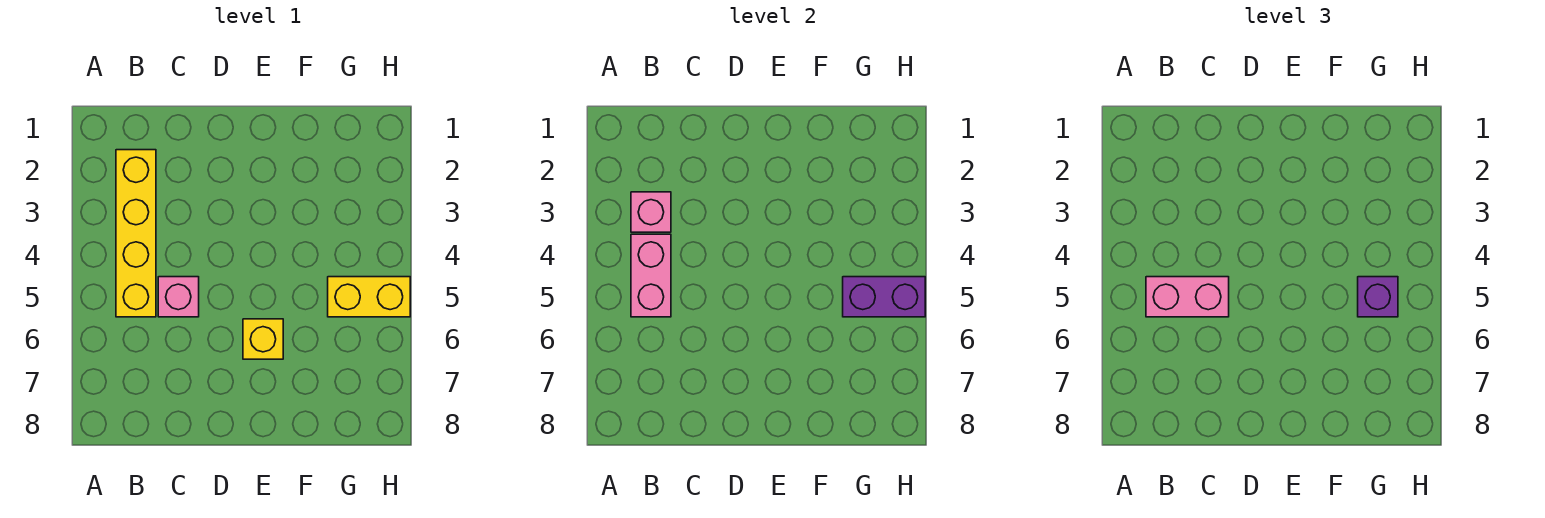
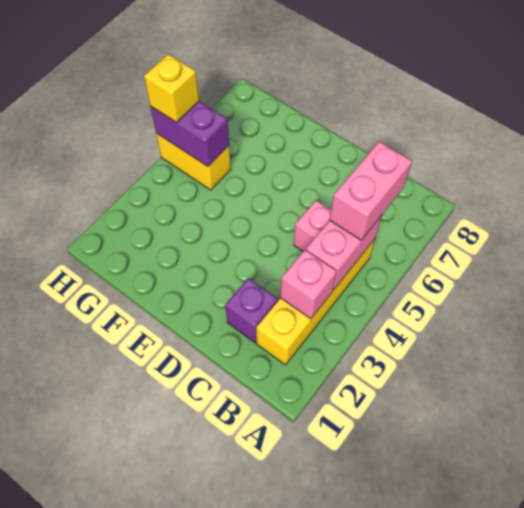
pink 1x2 brick [1146,277,1229,317] -> pink 1x2 brick turned to [330,141,412,240]
yellow 1x1 brick [243,319,283,359] -> yellow 1x1 brick moved to [144,54,199,123]
purple 1x1 brick [1358,277,1398,317] -> purple 1x1 brick moved to [225,278,278,343]

